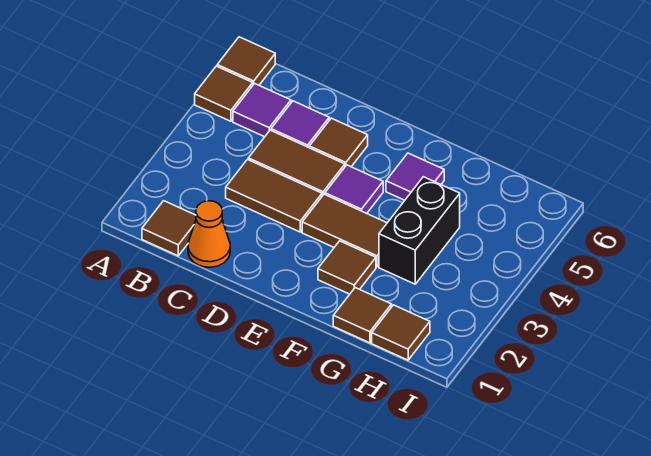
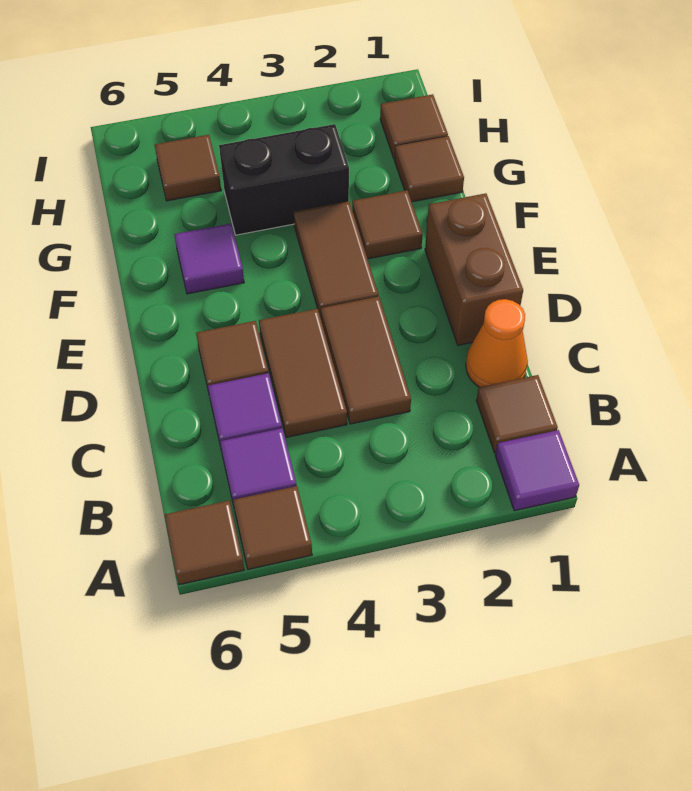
none -> brown 1x2 brick [425,193,523,345]
purple 1x1 tile [325,165,383,213] -> purple 1x1 tile moved to [495,430,579,511]
none -> brown 1x1 tile [155,135,221,201]

